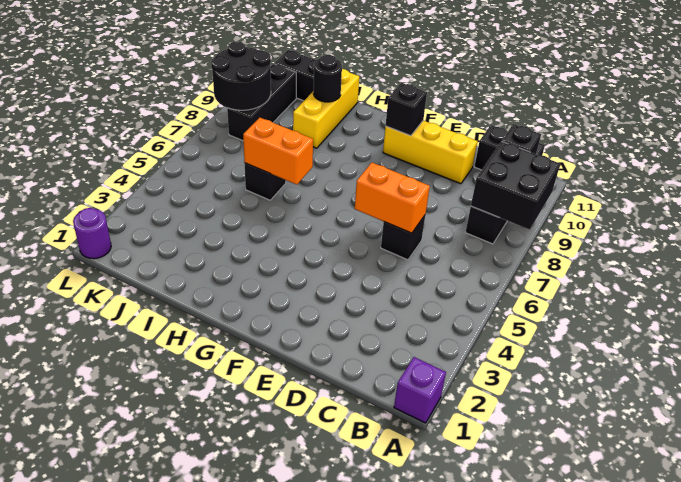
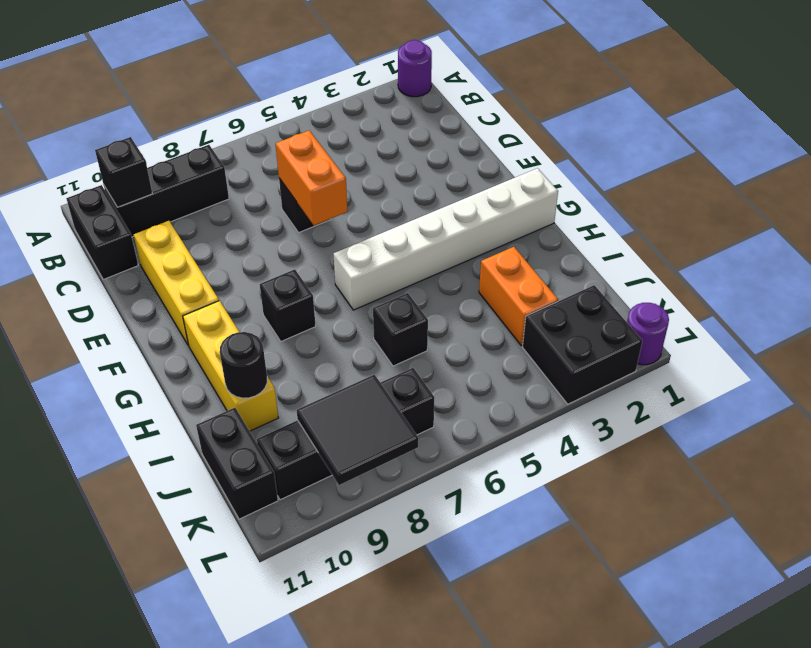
purple 1x1 brick [394,357,446,423] -> purple 1x1 round brick [398,40,432,97]
black 2x2 brick [471,141,560,230] -> black 2x2 brick moved to [522,285,642,404]
black 1x1 brick [386,83,427,136] -> black 1x1 brick moved to [260,269,316,341]
none -> white 1x6 brick [333,168,558,310]
orange 1x2 brick [243,118,313,185] -> orange 1x2 brick moved to [479,247,558,346]
yellow 1x3 brick [293,69,359,148] -> yellow 1x3 brick turned to [183,301,278,431]
black 1x3 brick [227,64,296,141] -> black 1x4 brick [257,368,434,500]
black 2x2 round brick [211,41,271,110] -> black 2x2 tile [297,375,418,485]

